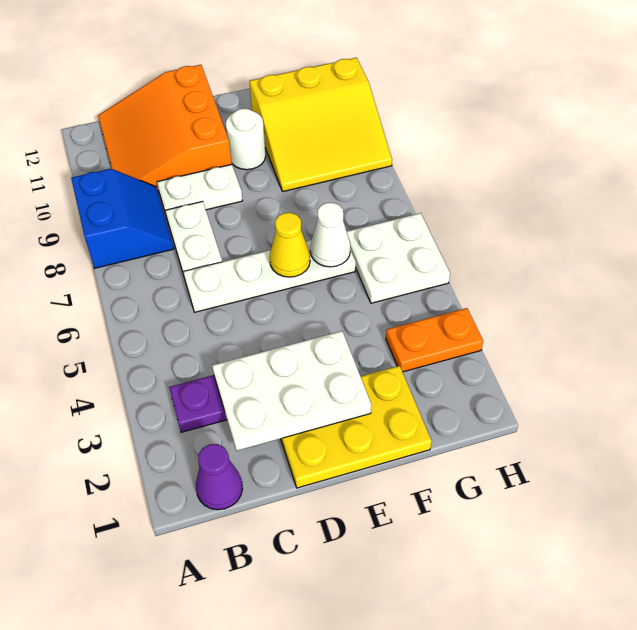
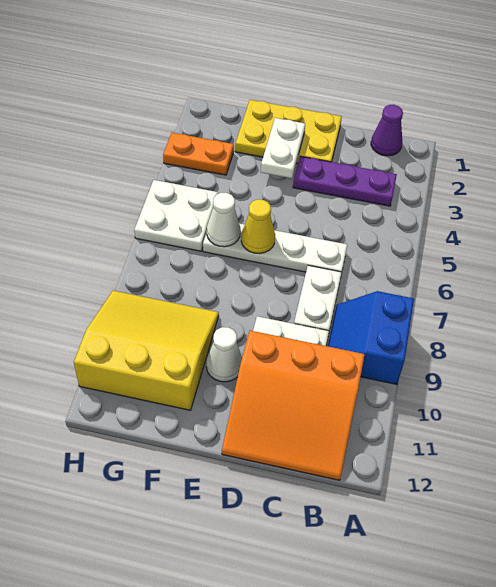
orange 3x3 slope [98,65,232,191] -> orange 3x3 slope turned to [222,331,365,480]
white 2x3 plate [212,331,371,451] -> white 1x2 plate [261,118,305,178]
white 1x1 round brick [226,109,266,170] -> white 1x1 cone [206,327,242,382]

